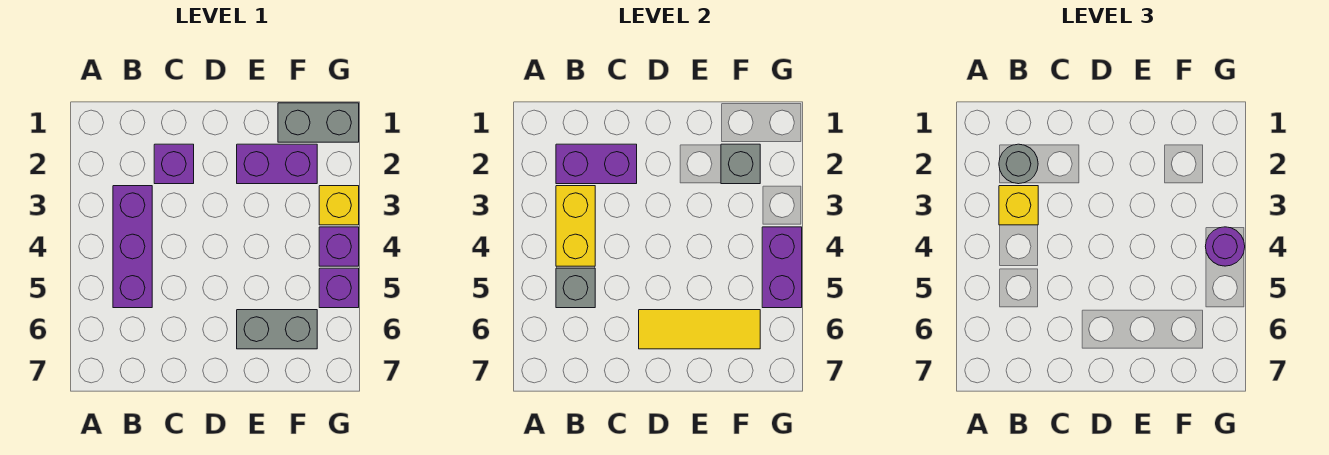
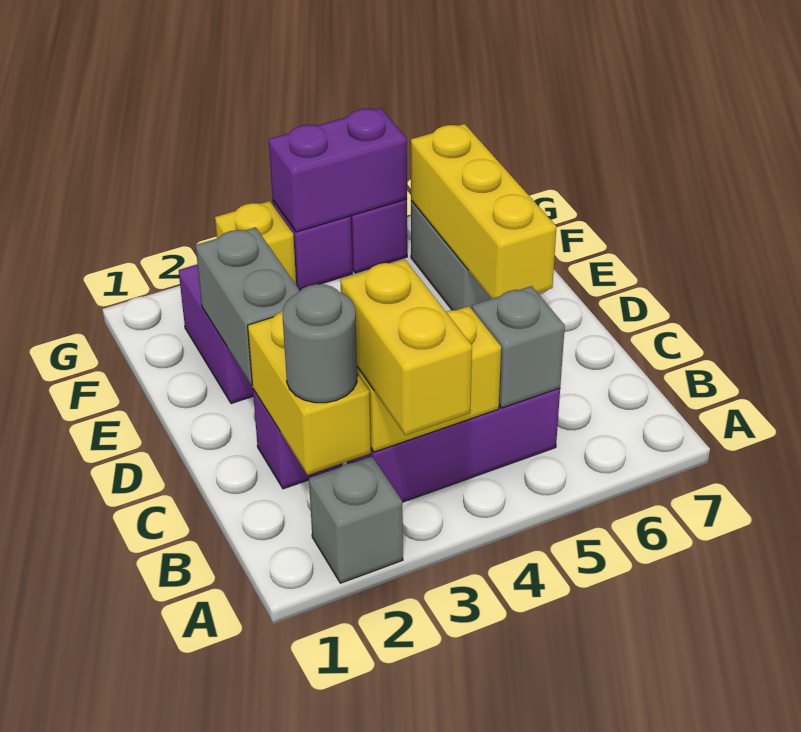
purple 1x2 brick [556,144,637,184] -> yellow 1x2 brick [248,312,371,475]
yellow 1x1 brick [999,186,1038,225] -> yellow 1x2 brick [340,259,472,435]
yellow 1x3 tile [639,310,760,349] -> yellow 1x3 brick [411,124,556,299]
grey 1x2 brick [278,103,359,142] -> grey 1x2 brick moved to [196,227,300,386]
grey 1x1 brick [721,144,760,184] -> grey 1x1 brick moved to [309,456,403,583]
purple 1x1 round brick [1205,227,1245,266] -> none

